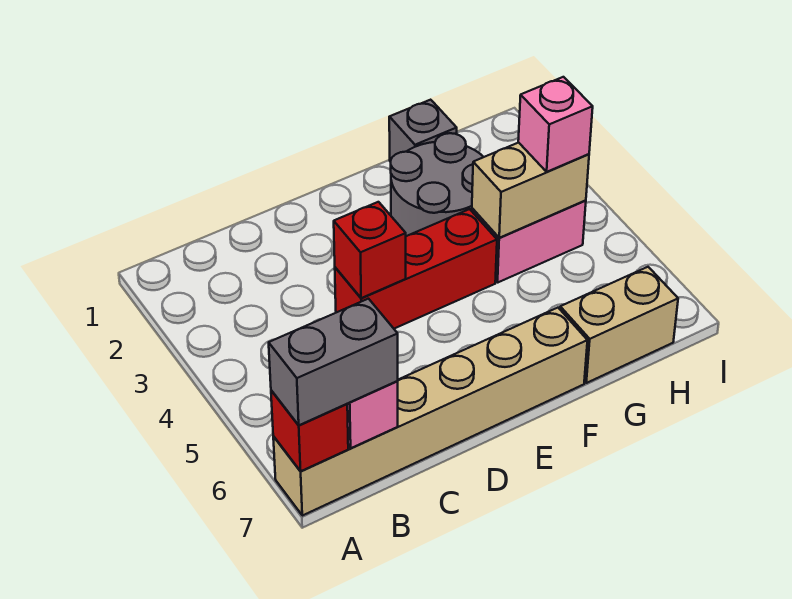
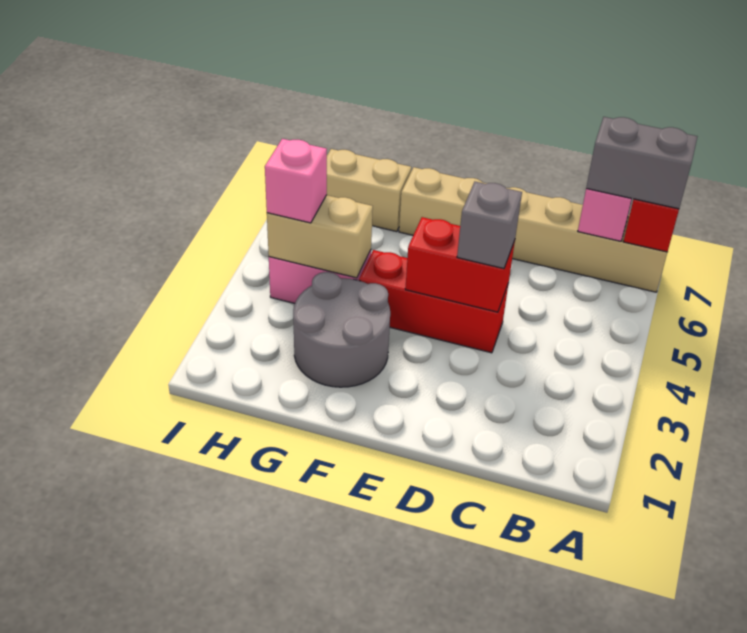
red 1x1 brick [334,202,406,298] -> red 1x2 brick [405,217,515,312]
grey 1x1 brick [389,100,457,162] -> grey 1x1 brick moved to [457,182,522,269]

